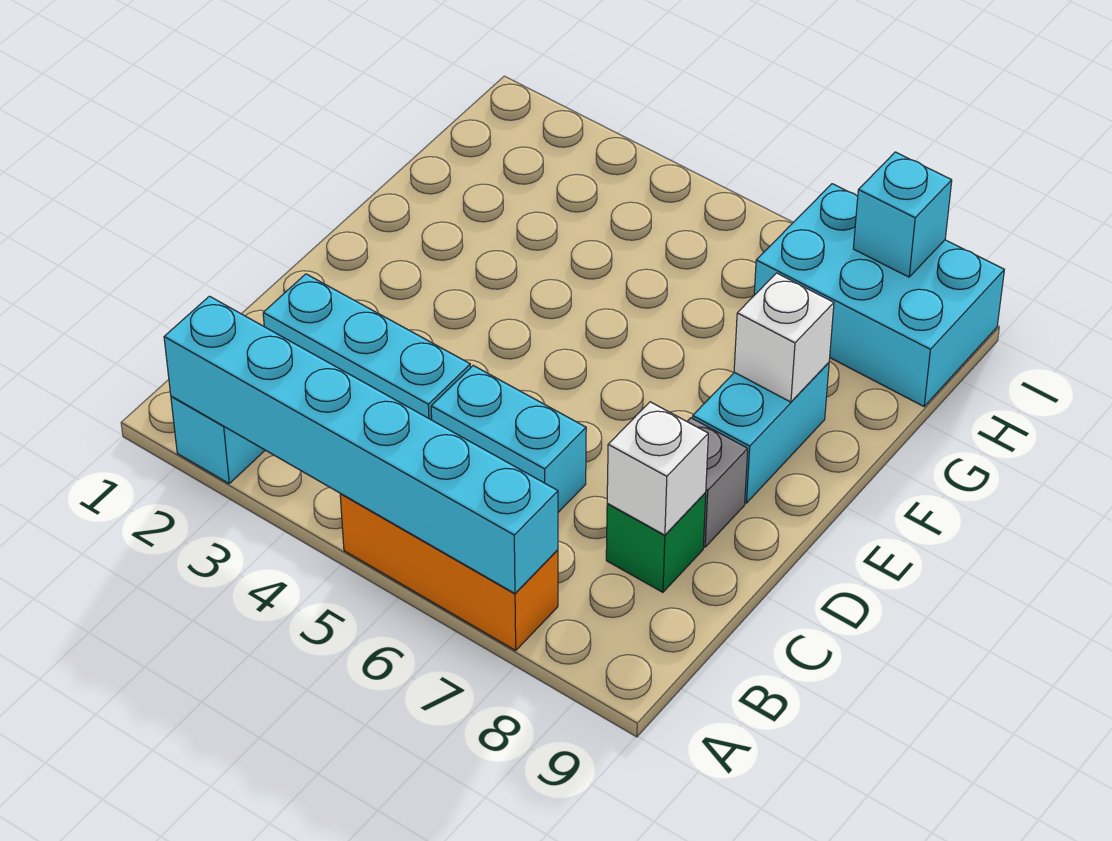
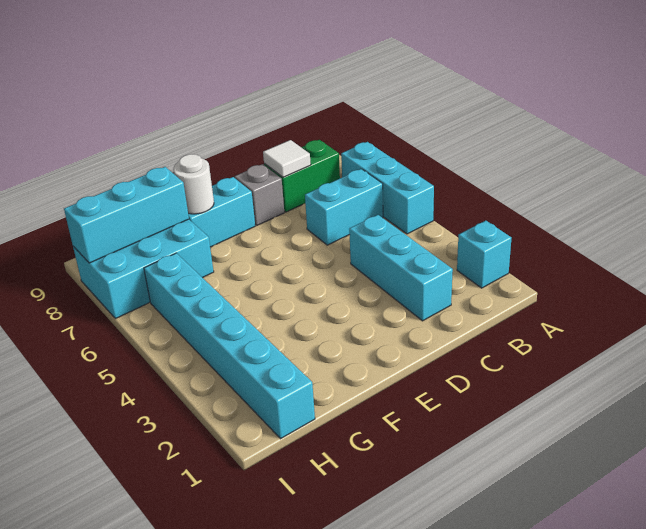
cyan 1x6 brick [164,296,558,593] -> cyan 1x6 brick moved to [144,253,315,439]
orange 1x3 brick [340,494,558,650] -> cyan 1x3 brick [341,142,434,234]
cyan 1x2 brick [431,366,586,512] -> cyan 1x2 brick turned to [305,169,383,245]
green 1x1 brick [606,493,706,592] -> green 1x2 brick [264,140,340,212]
white 1x1 brick [607,402,708,535] -> white 1x1 tile [263,140,311,177]
white 1x1 brick [734,273,834,402] -> white 1x1 round brick [174,154,214,214]
cyan 2x3 brick [754,184,1004,406] -> cyan 2x3 brick turned to [73,219,214,319]
cyan 1x1 brick [853,152,952,277] -> cyan 1x3 brick [64,167,189,263]

